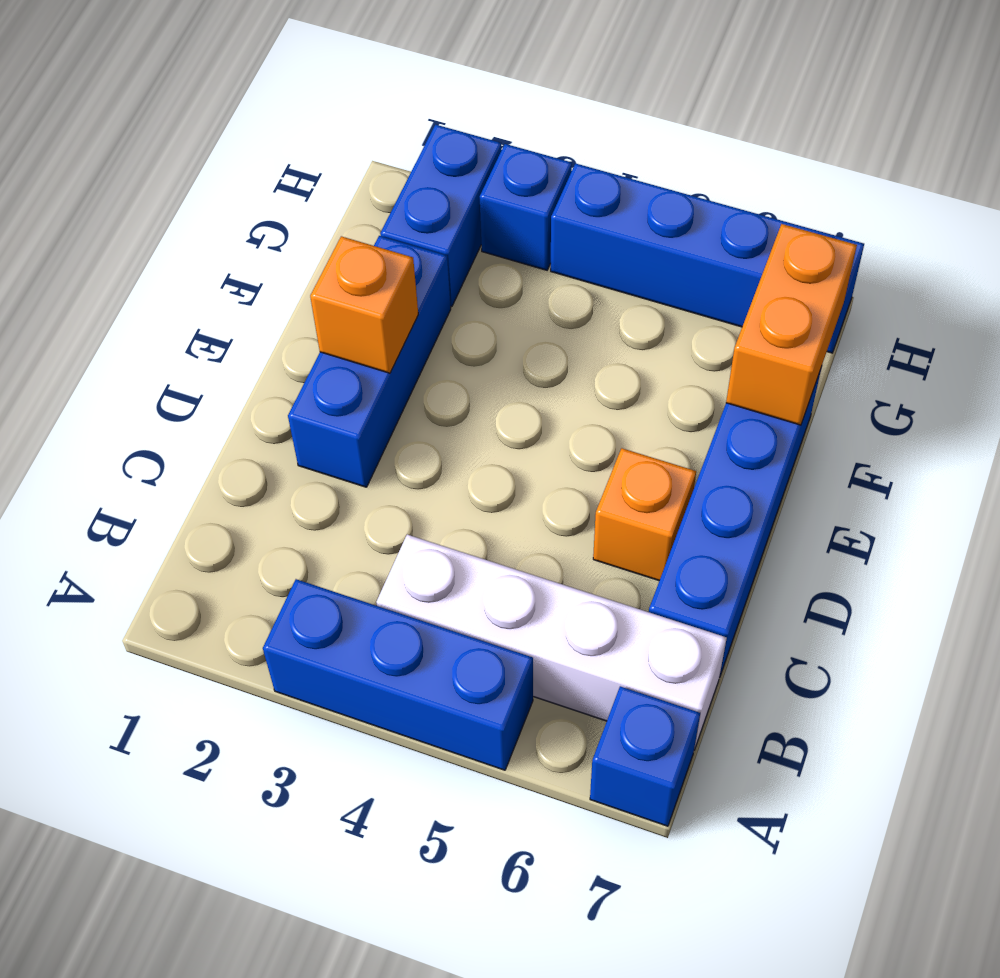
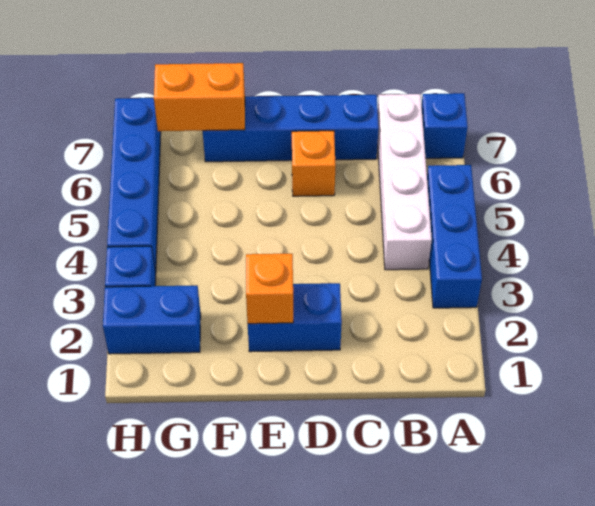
blue 1x3 brick [288,236,451,487] -> blue 1x2 brick [248,283,342,352]

